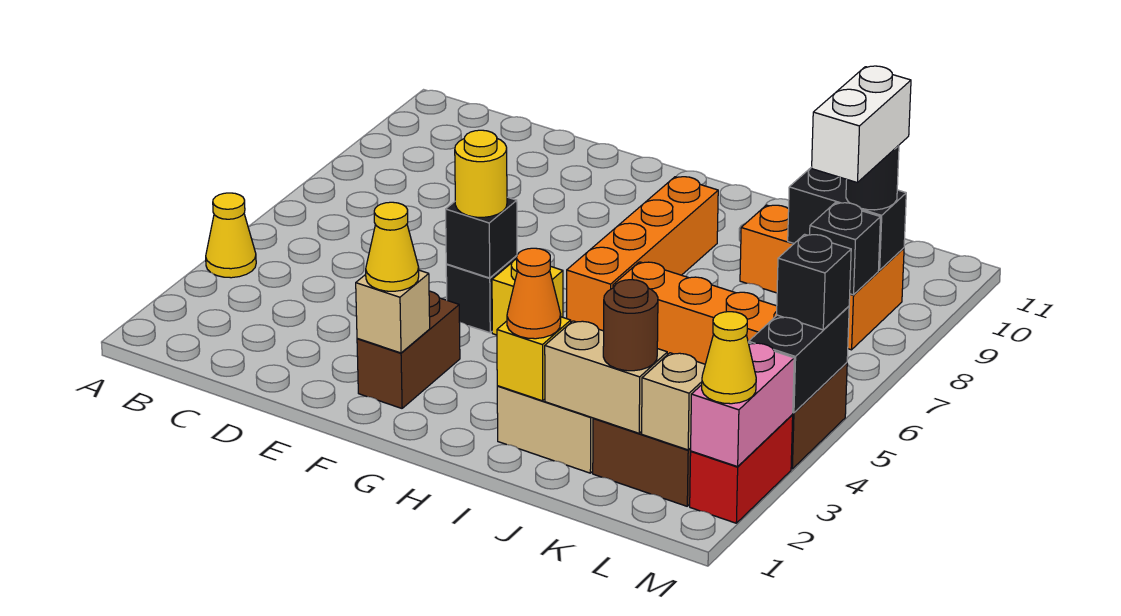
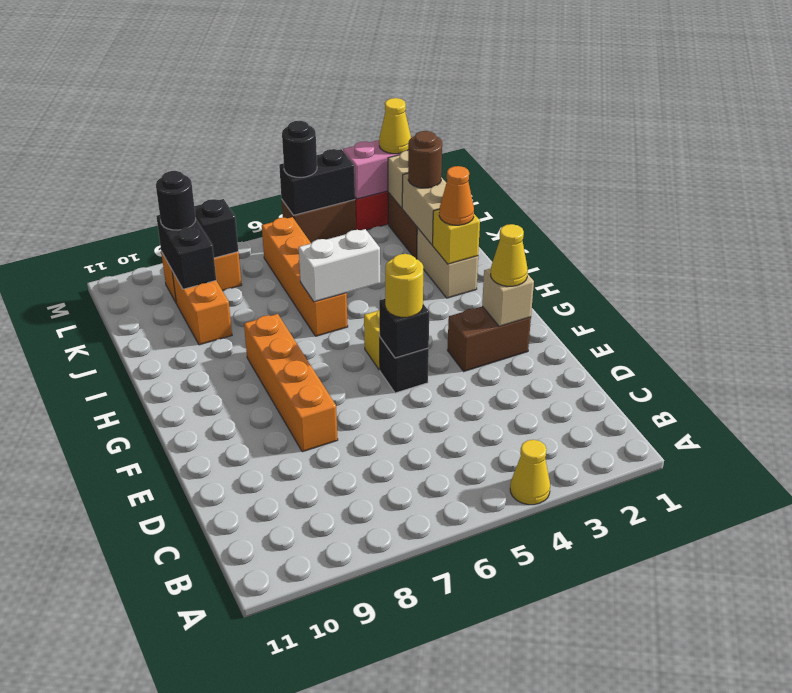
orange 1x4 brick [567,177,718,331] -> orange 1x4 brick turned to [244,314,338,452]
white 1x2 brick [812,66,911,183] -> white 1x2 brick moved to [299,229,380,302]
black 1x1 brick [777,234,851,330] -> black 1x1 round brick [282,121,317,177]

